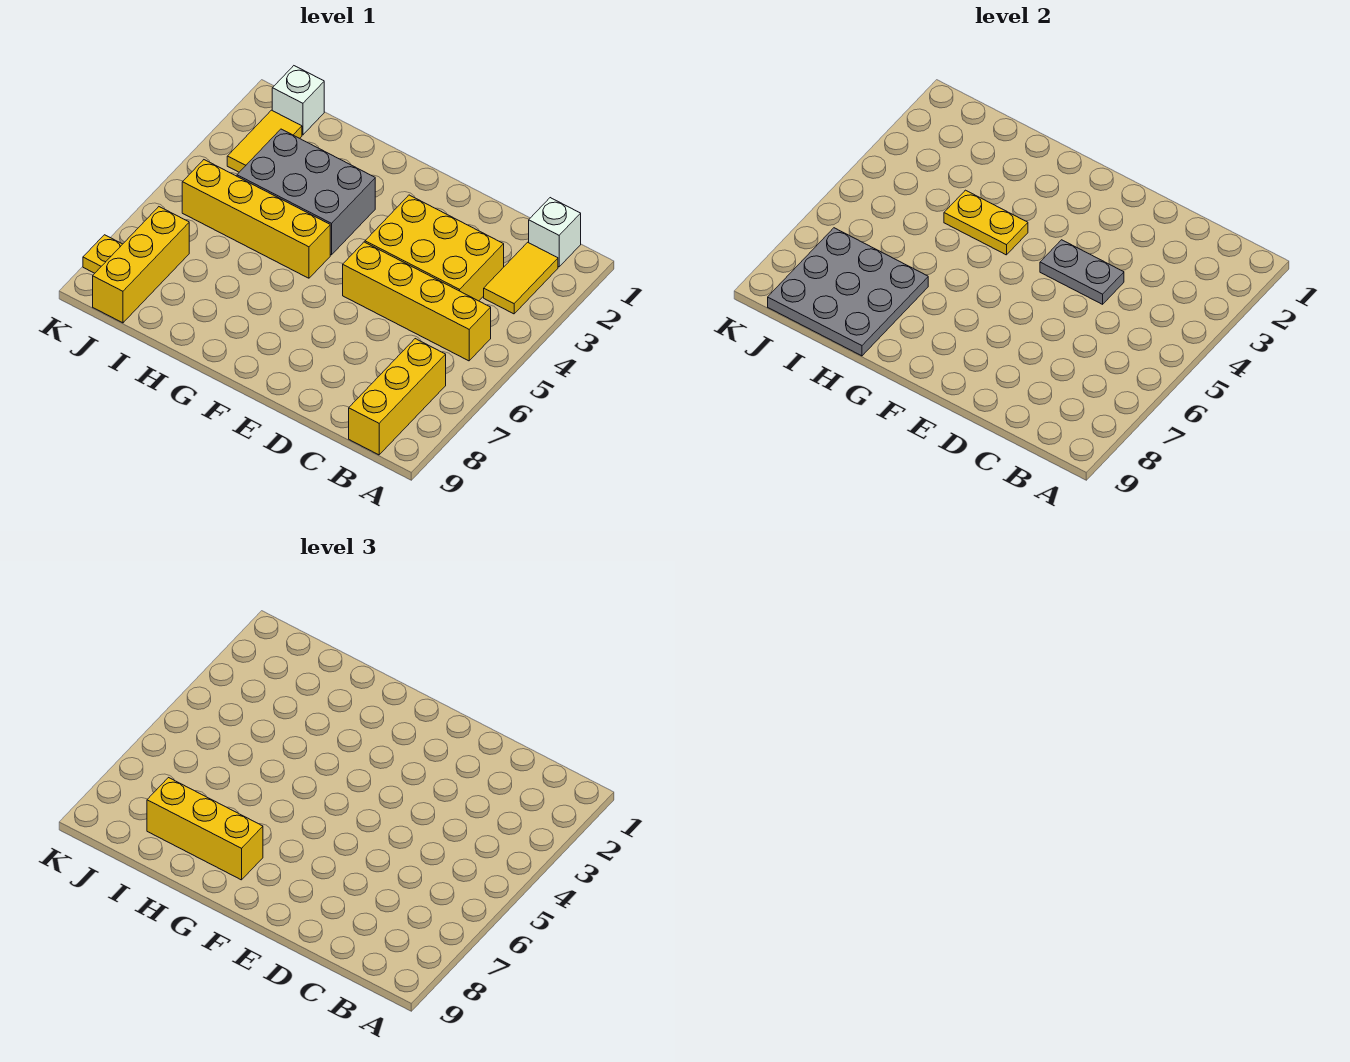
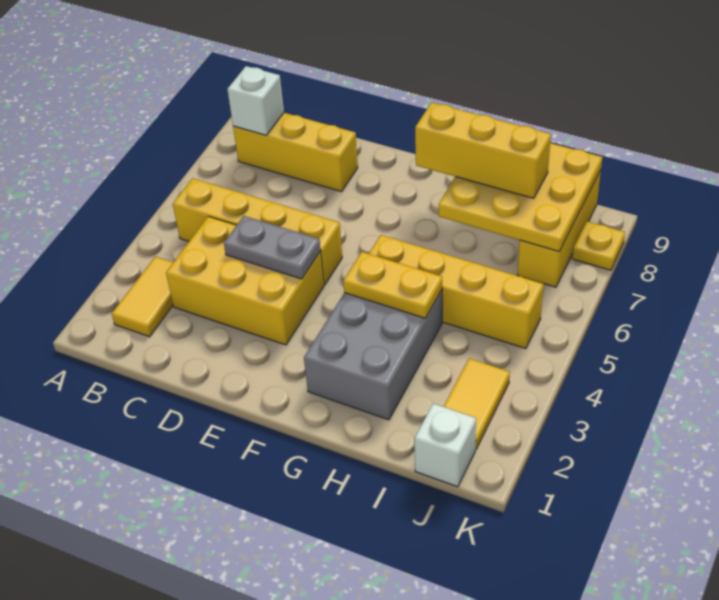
white 1x1 brick [529,198,581,267] -> white 1x1 brick moved to [227,66,284,135]
yellow 1x3 brick [349,339,446,455] -> yellow 1x3 brick turned to [233,113,358,192]
grey 2x3 brick [237,129,375,255] -> grey 2x3 brick turned to [304,290,442,420]
grey 3x3 plate [768,228,928,356] -> yellow 3x3 plate [439,143,602,252]

